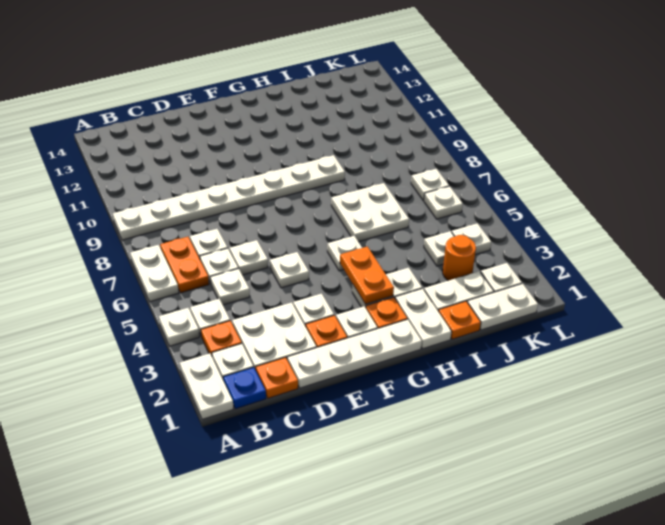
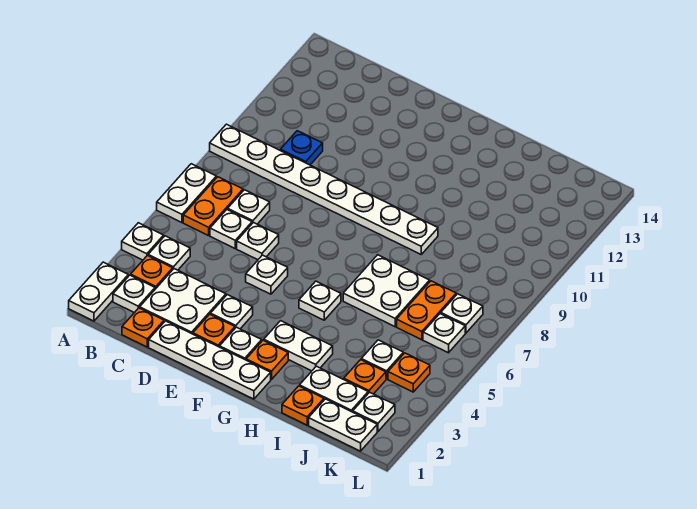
blue 1x1 plate [223,367,266,409] -> blue 1x1 plate moved to [280,131,323,165]
white 1x1 plate [210,269,250,305] -> none
orange 1x2 plate [340,247,394,304] -> orange 1x2 plate moved to [397,281,456,340]
white 1x2 plate [395,288,452,349] -> none
orange 1x1 round brick [443,235,476,281] -> orange 1x1 plate [344,360,386,394]
white 1x1 plate [452,223,491,255] -> orange 1x1 plate [388,353,430,392]

